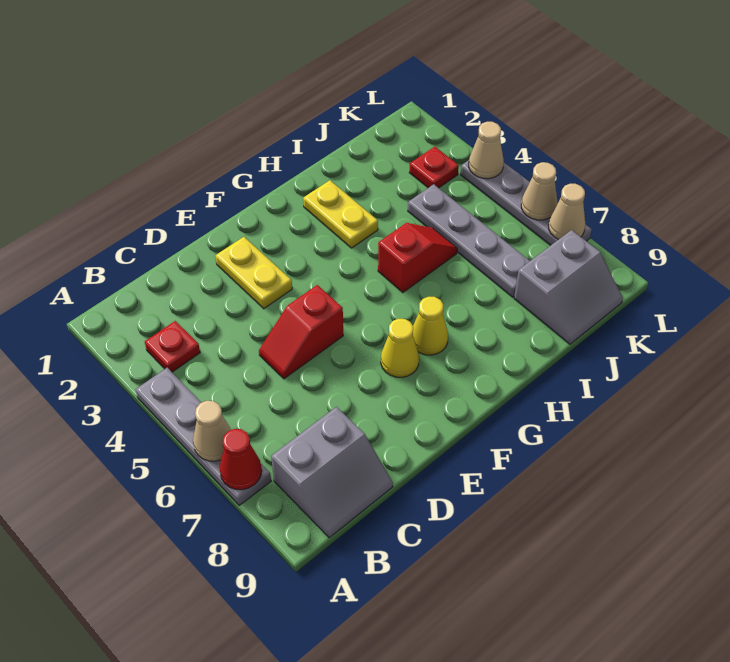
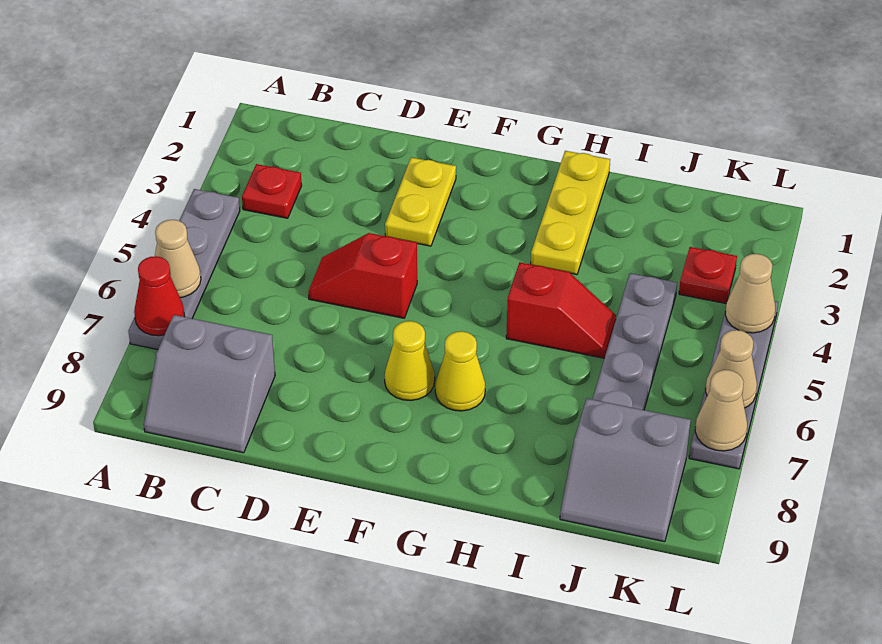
yellow 1x2 plate [303,180,378,248] -> yellow 1x3 plate [531,151,610,275]

